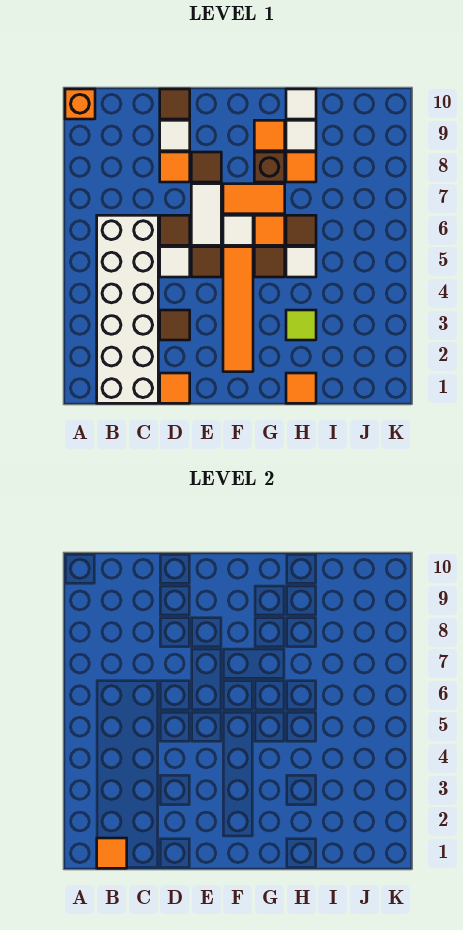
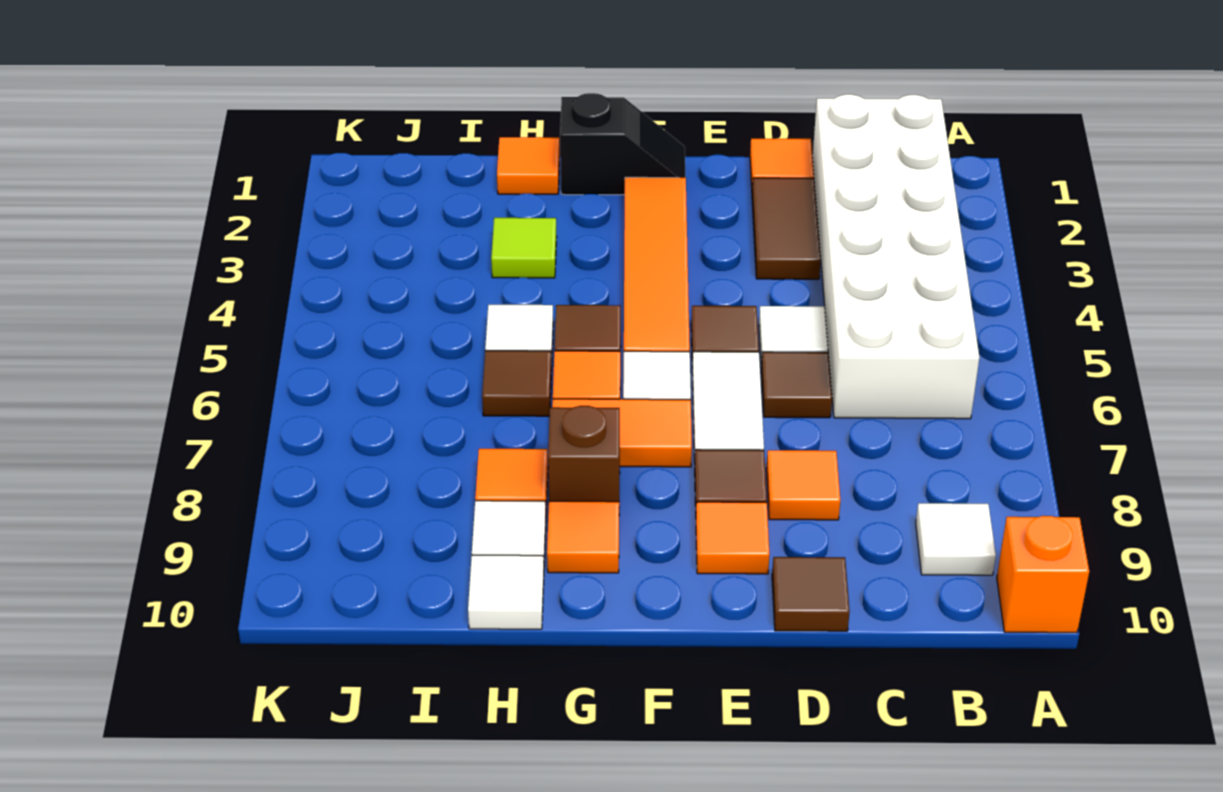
orange 1x1 tile [97,838,127,868] -> orange 1x1 tile moved to [696,502,769,574]
brown 1x1 tile [160,310,190,340] -> brown 1x2 tile [752,178,821,279]
white 1x1 tile [160,120,190,151] -> white 1x1 tile moved to [916,503,996,575]
none -> black 1x2 slope [560,93,685,195]

